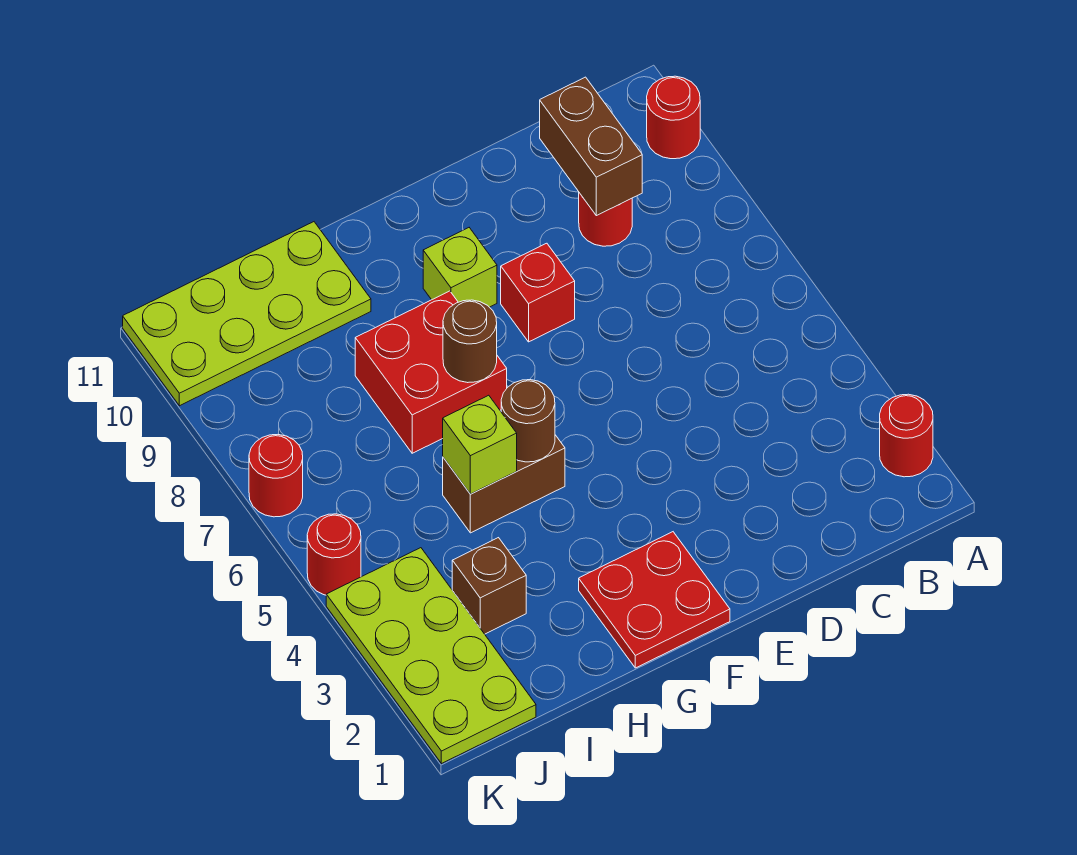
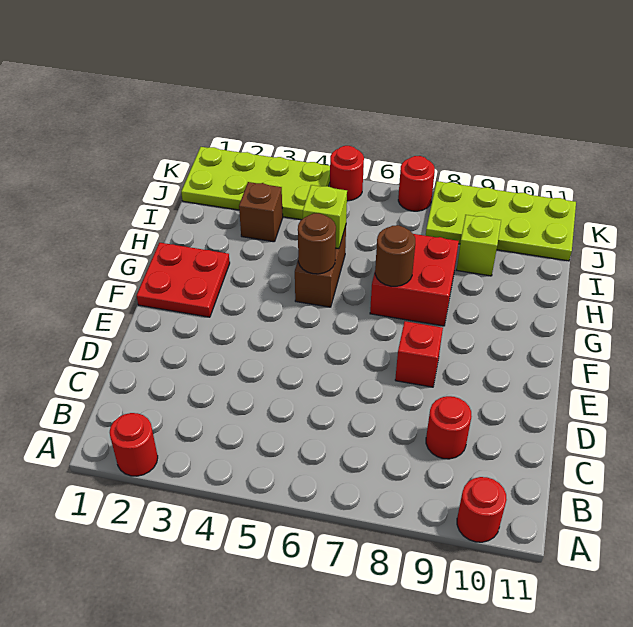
brown 1x2 brick [540,77,642,216] -> none
lime 1x1 brick [423,228,497,307] -> lime 1x1 brick moved to [457,215,501,276]
lime 2x4 plate [123,222,371,406] -> lime 2x4 plate turned to [426,181,576,261]

